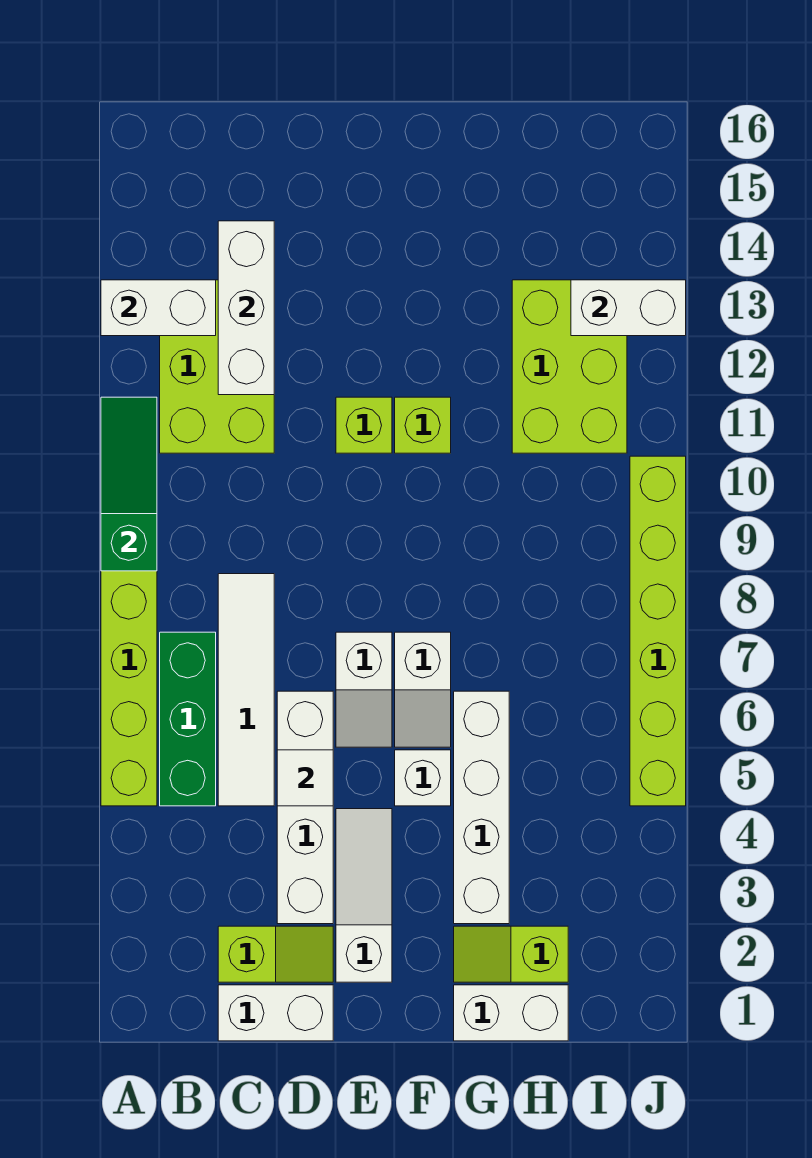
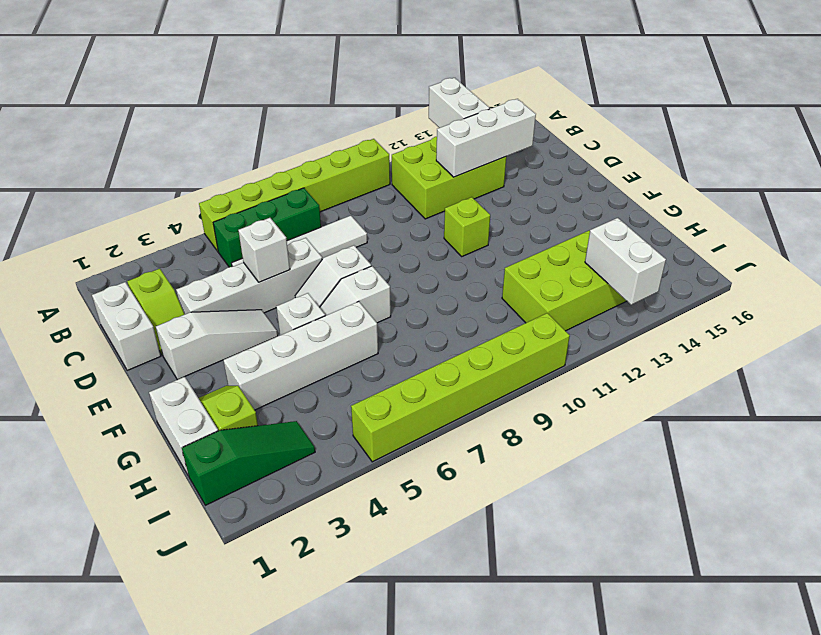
green 1x3 slope [101,397,157,571] -> green 1x3 slope moved to [182,421,315,505]
white 1x1 tile [277,750,333,806] -> white 1x1 brick [238,218,290,282]
lime 1x1 brick [395,397,451,453] -> none

